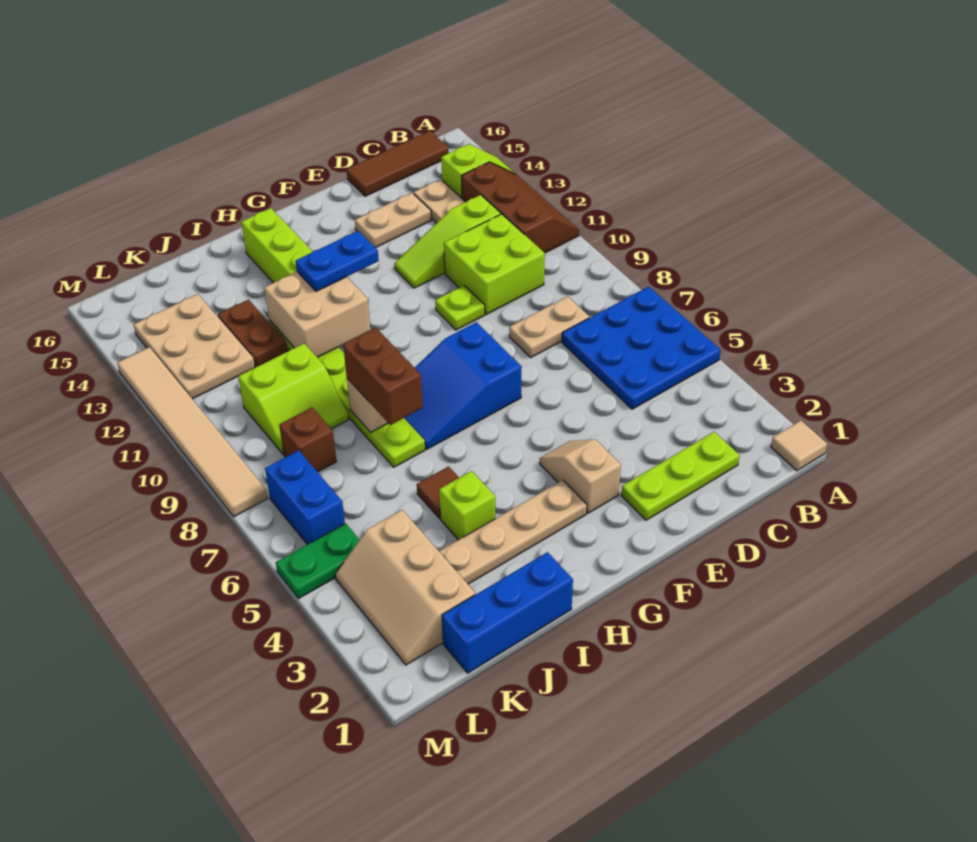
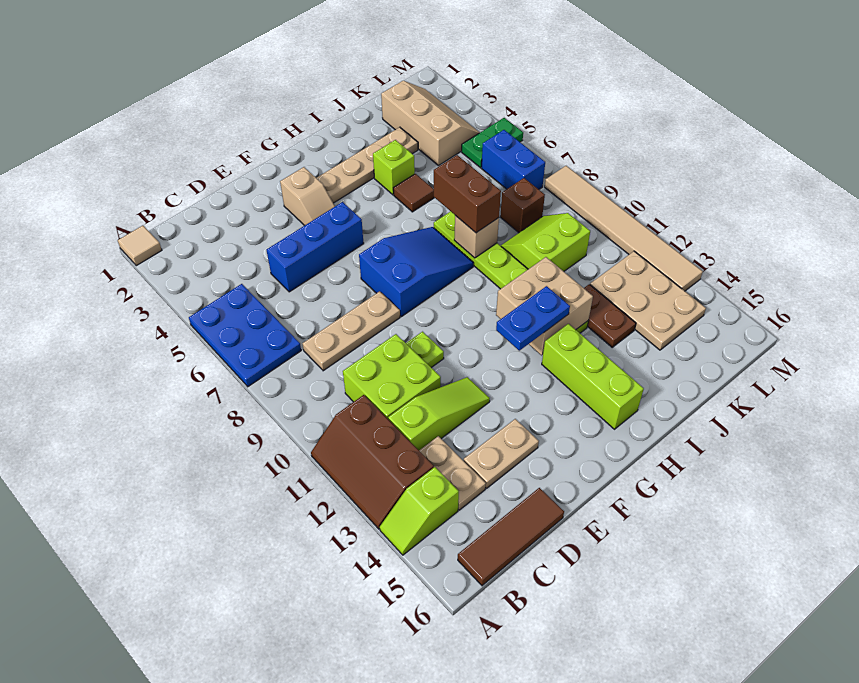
blue 3x3 plate [562,286,721,409] -> blue 2x3 plate [189,284,301,387]
lime 1x3 plate [621,432,740,520] -> none
tan 1x2 plate [509,296,589,357] -> tan 1x3 plate [303,291,400,371]
blue 1x3 brick [442,552,573,673] -> blue 1x3 brick moved to [267,202,364,292]

